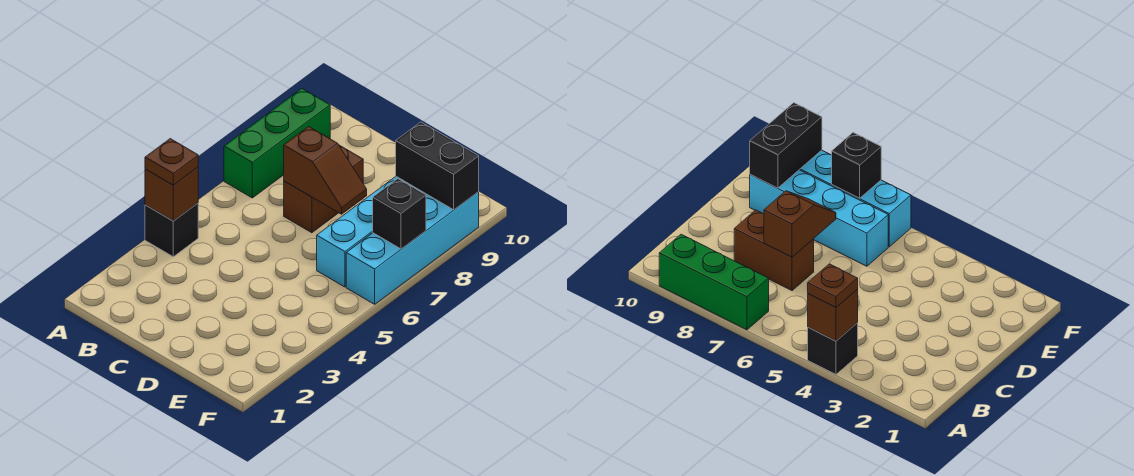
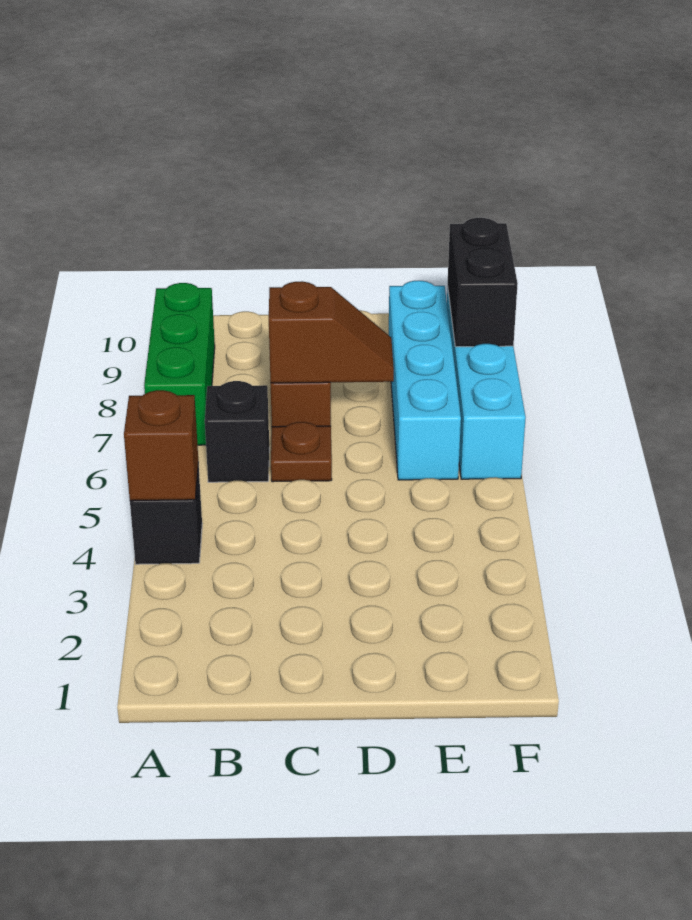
brown 1x1 plate [145,139,198,185] -> brown 1x1 plate moved to [271,422,332,482]
black 1x2 brick [396,122,479,210] -> black 1x2 brick turned to [448,218,518,347]
black 1x1 brick [373,179,426,249] -> black 1x1 brick moved to [205,381,269,482]

